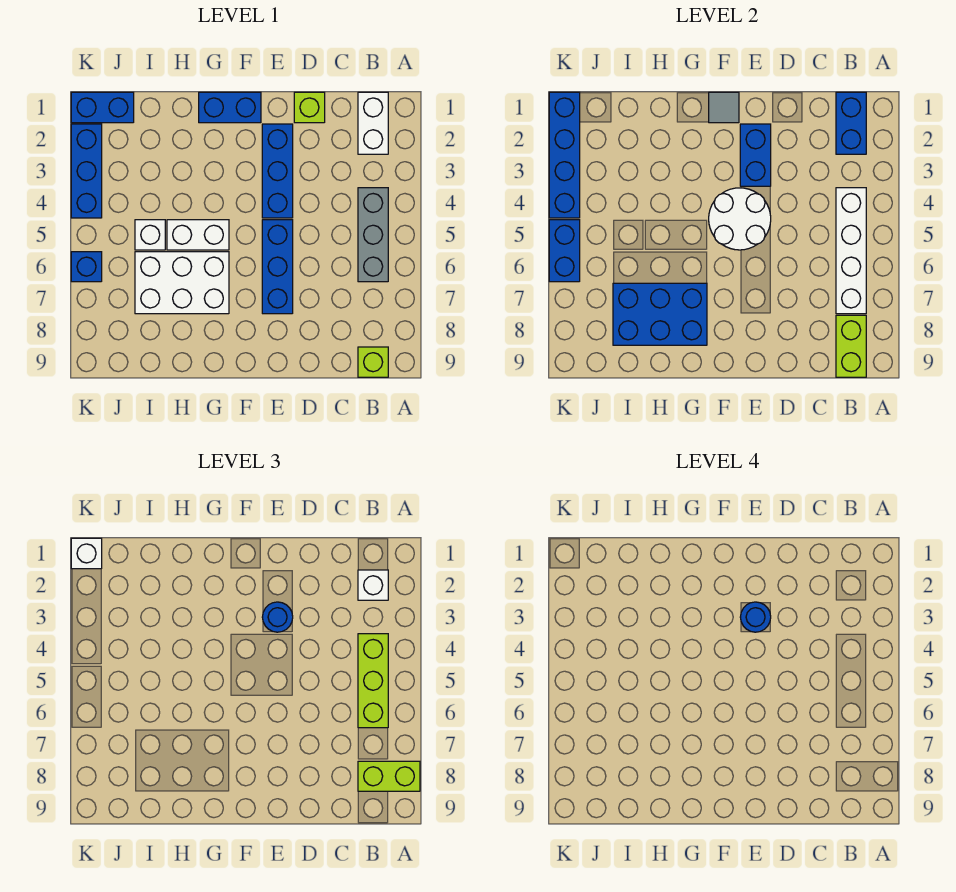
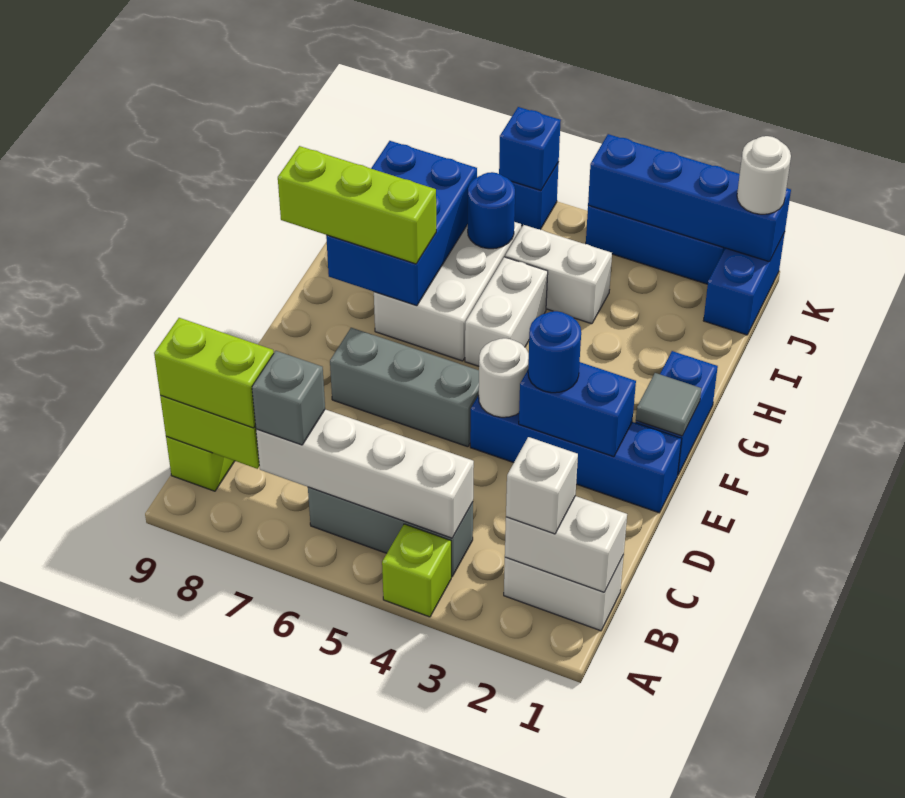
lime 1x2 brick [358,761,420,791] -> lime 1x2 brick turned to [154,318,274,428]
blue 1x2 brick [836,92,866,154] -> white 1x2 brick [505,496,627,592]
lime 1x3 brick [358,634,388,728] -> lime 1x3 brick moved to [278,146,436,264]
none -> grey 1x1 brick [252,351,325,445]
lime 1x1 brick [294,92,325,123] -> lime 1x1 brick moved to [382,524,451,617]
blue 1x3 brick [262,124,293,218] -> blue 1x4 brick [470,395,681,513]
blue 1x1 round brick [740,602,771,632] -> blue 1x1 round brick moved to [468,172,515,249]
white 2x2 round brick [709,188,771,250] -> white 1x1 round brick [479,338,529,417]
blue 1x3 brick [262,220,293,314] -> grey 1x3 brick [330,328,479,447]
white 1x1 brick [135,220,165,250] -> white 1x2 brick [505,225,612,324]
white 1x1 brick [71,538,102,569] -> white 1x1 round brick [737,136,791,214]
blue 1x2 brick [549,220,580,282] -> blue 1x1 brick [499,107,561,190]

